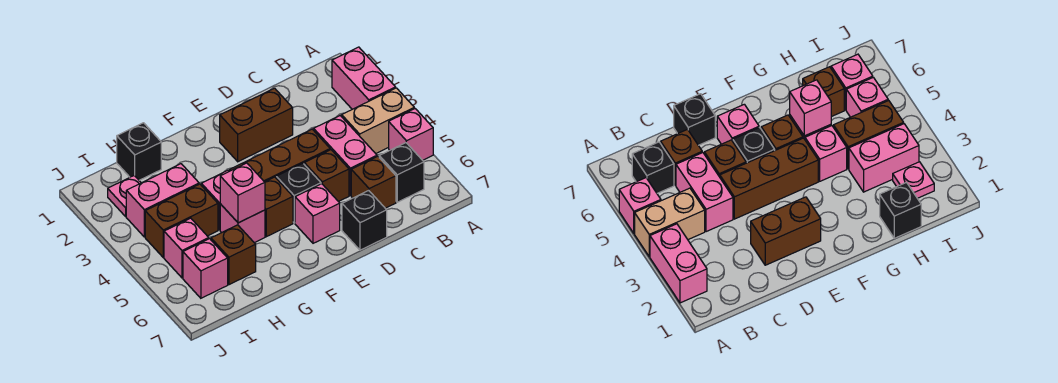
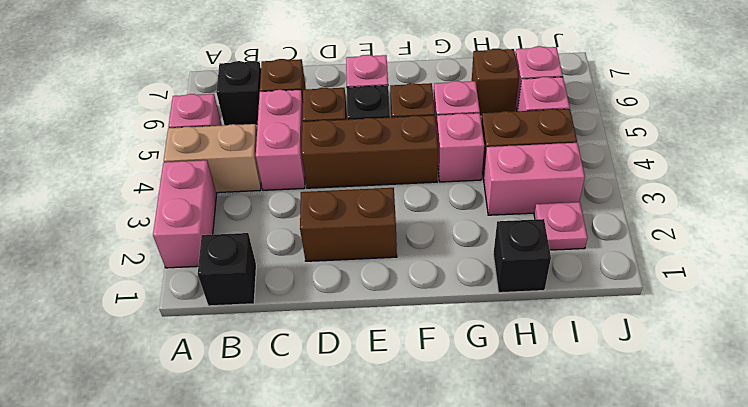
black 1x1 brick [342,191,387,250] -> black 1x1 brick moved to [198,233,256,306]
pink 1x1 brick [220,163,265,223] -> none

